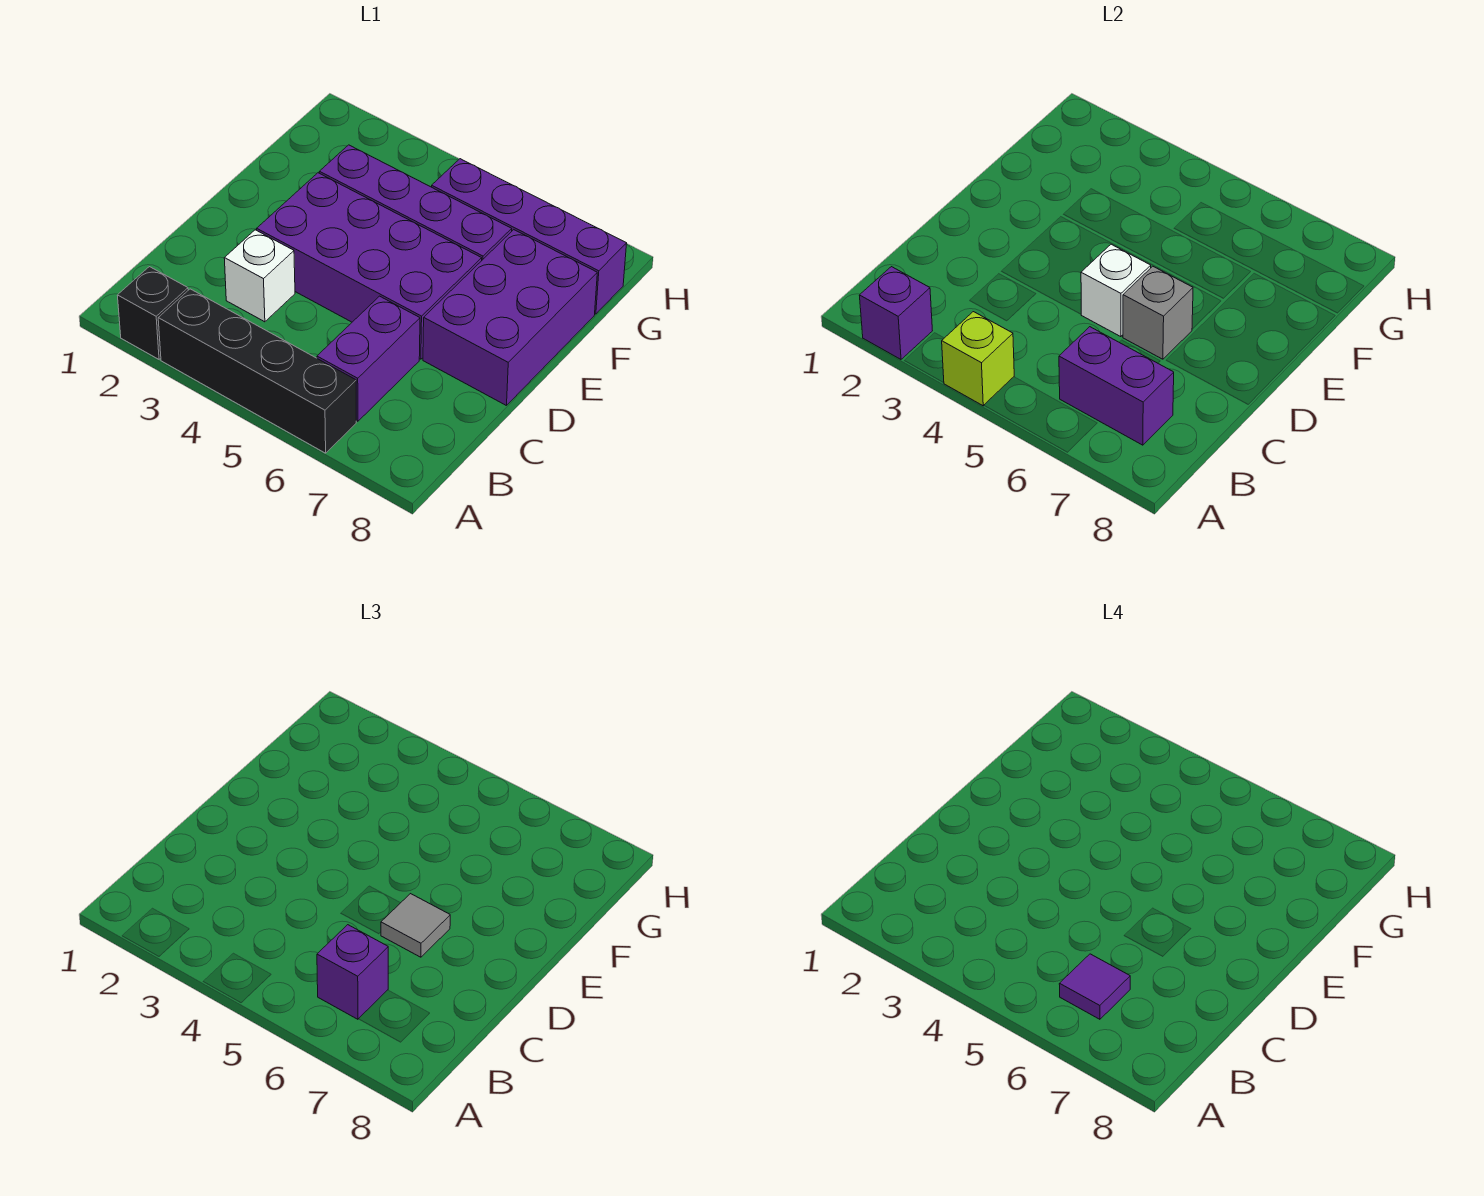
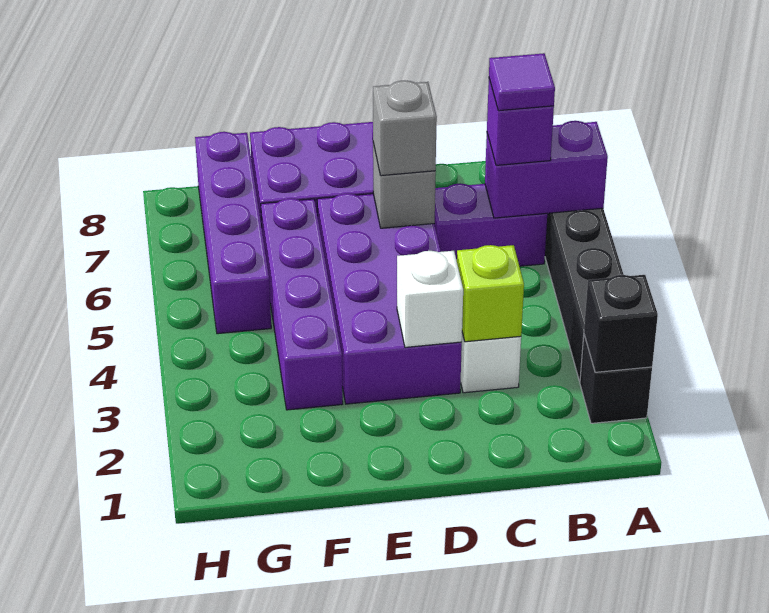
purple 1x1 brick [859,267,932,359] -> black 1x1 brick [584,275,658,372]
lime 1x1 brick [942,312,1014,406] -> lime 1x1 brick moved to [457,245,524,342]
purple 1x2 brick [1059,327,1174,445] -> purple 1x2 brick turned to [485,121,608,218]
white 1x1 brick [1081,244,1151,337] -> white 1x1 brick moved to [397,251,463,347]
grey 1x1 tile [381,894,450,957] -> grey 1x1 brick [373,81,437,176]

